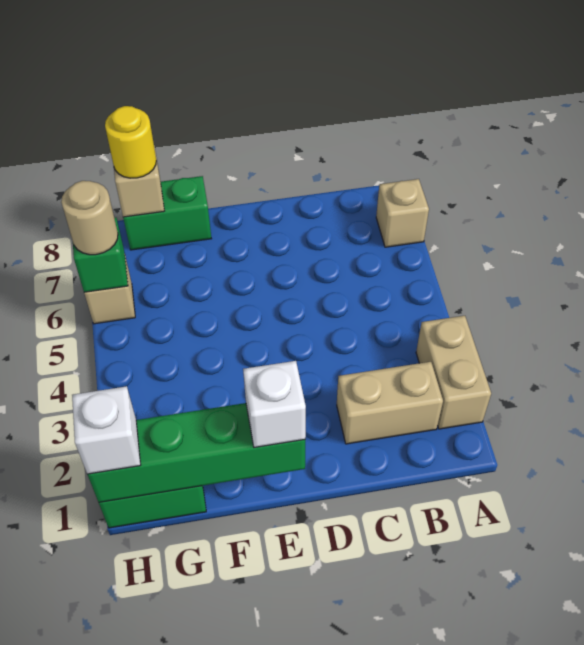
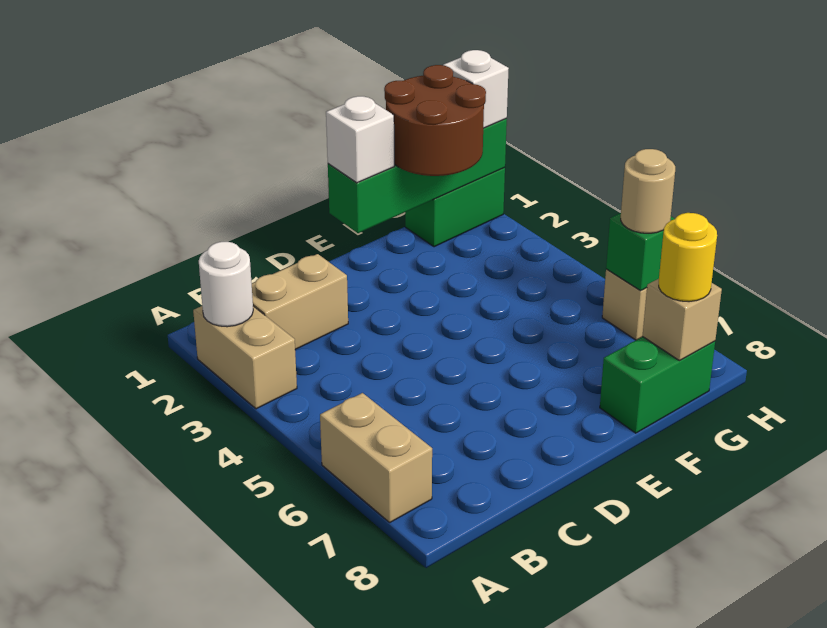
none -> white 1x1 round brick [199,242,253,327]
tan 1x1 brick [376,179,429,247] -> tan 1x2 brick [320,393,432,522]
none -> brown 2x2 round brick [384,65,486,176]

